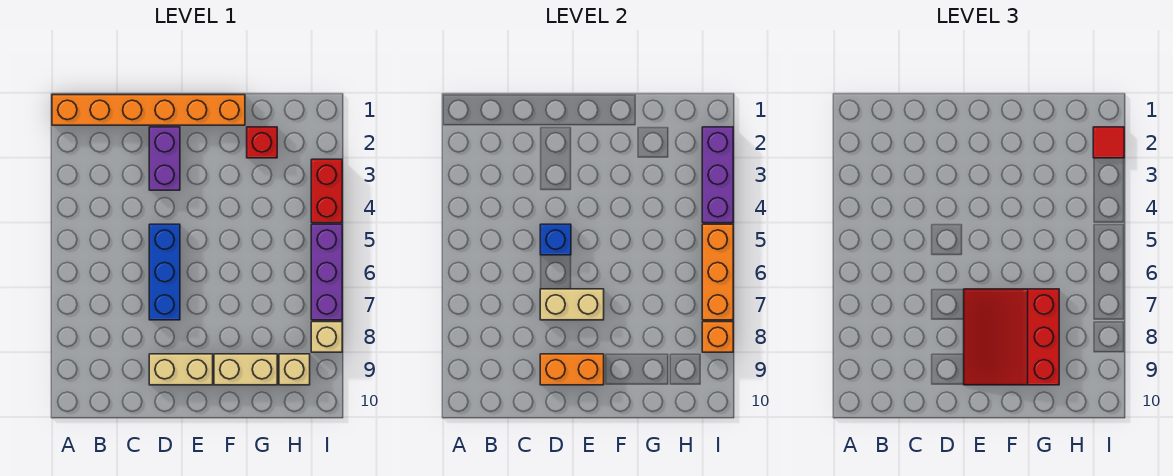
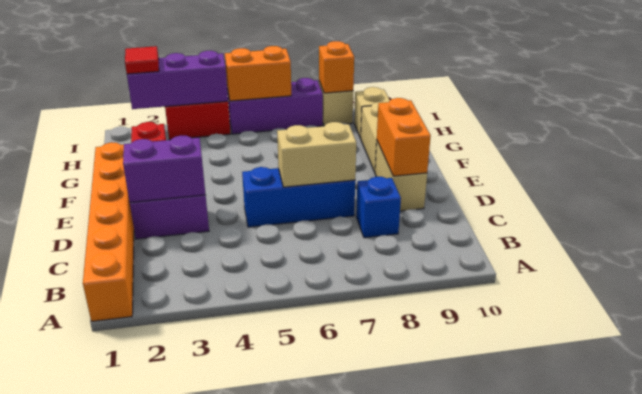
none -> purple 1x2 brick [123,136,206,202]
blue 1x1 brick [540,224,571,255] -> blue 1x1 brick moved to [356,177,401,238]
tan 1x2 brick [540,289,604,320] -> tan 1x2 brick turned to [277,122,356,187]
red 3x3 slope [964,289,1059,385] -> none
orange 1x3 brick [702,224,733,320] -> orange 1x2 brick [225,46,291,101]

